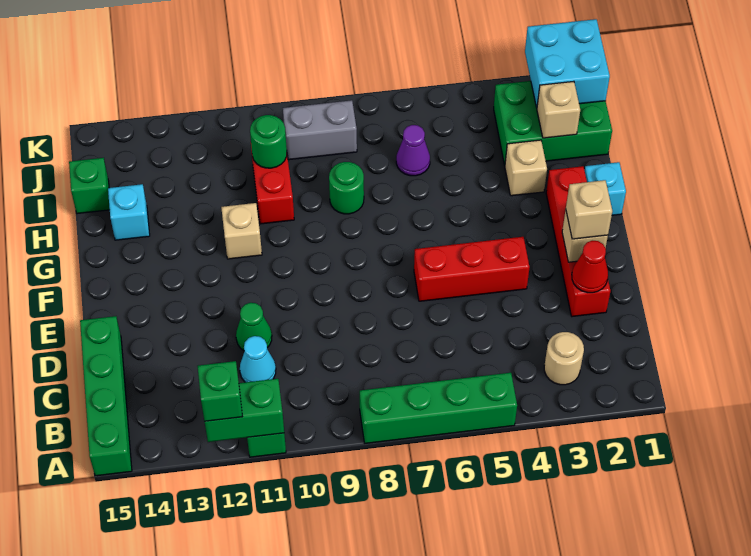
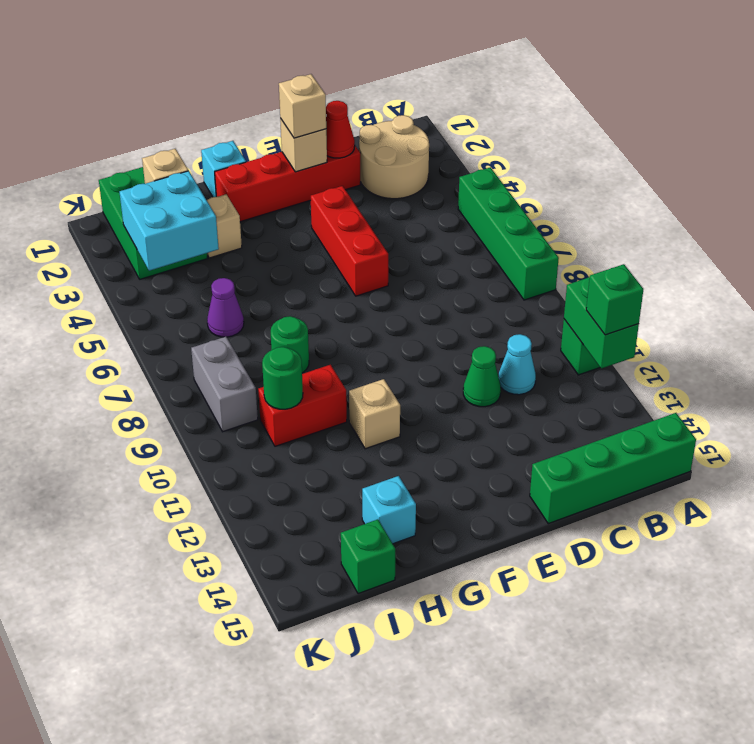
tan 1x1 round brick [544,332,584,385] -> tan 2x2 round brick [359,115,429,199]
cyan 2x2 brick [525,19,610,108] -> cyan 2x2 brick moved to [120,171,219,271]

